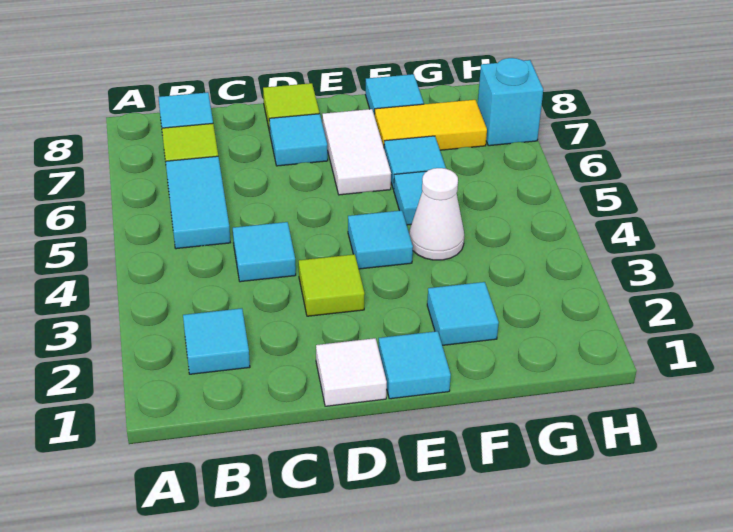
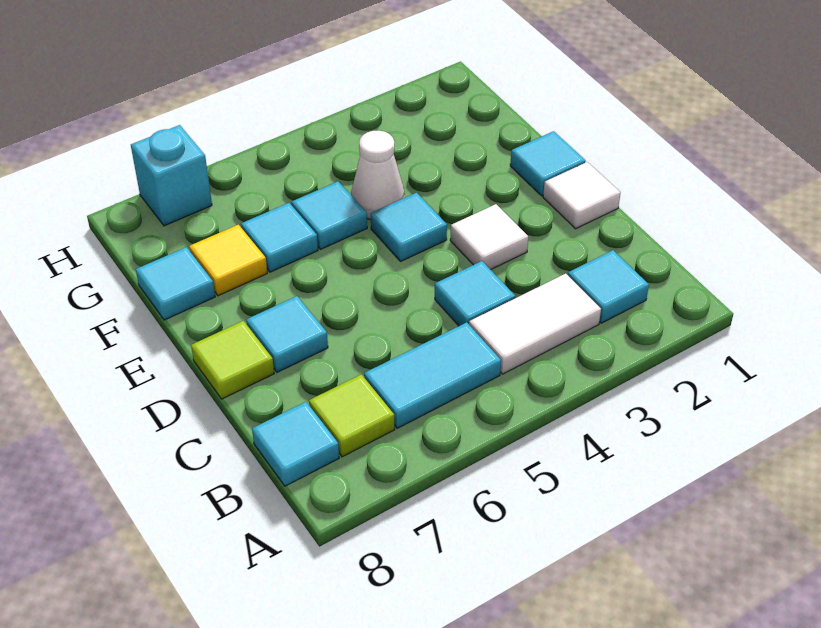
lime 1x1 tile [299,254,365,316] -> white 1x1 tile [450,204,528,270]
white 1x2 tile [322,109,391,195] -> white 1x2 tile moved to [469,274,601,374]
cyan 1x1 tile [427,282,499,345] -> none
yellow 1x2 tile [375,100,487,150] -> yellow 1x1 tile [189,225,267,296]

